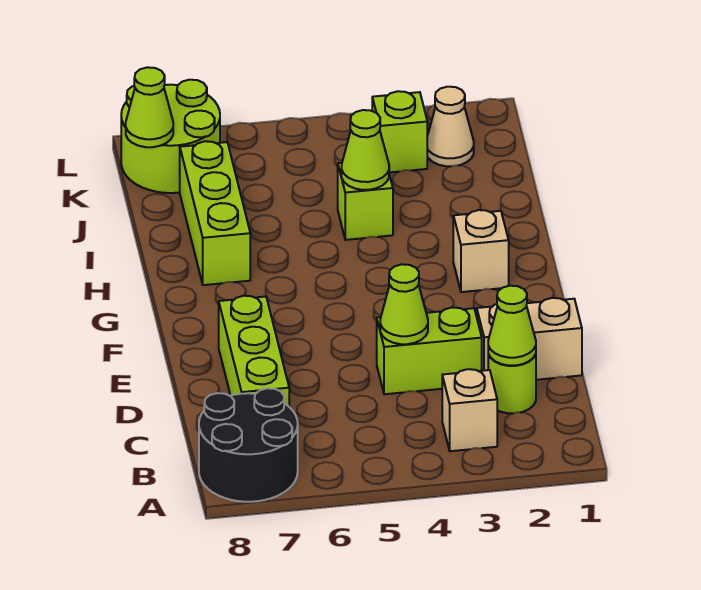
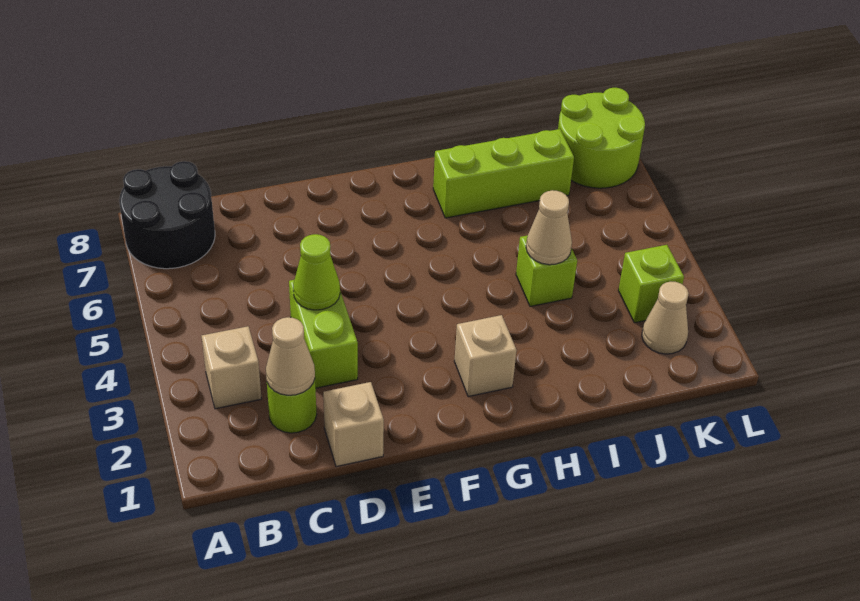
lime 1x1 cone [488,286,536,365] -> tan 1x1 cone [266,317,315,395]
lime 1x3 brick [219,296,289,406] -> none
tan 1x2 brick [477,298,582,380] -> tan 1x1 brick [323,382,384,467]
lime 1x1 cone [341,110,389,190] -> tan 1x1 cone [526,190,572,265]
lime 1x1 cone [126,67,173,147] -> none

